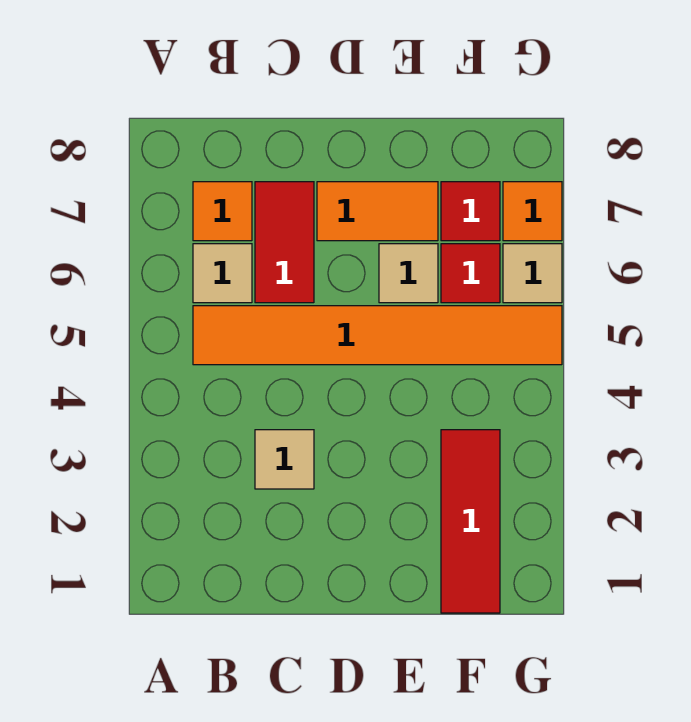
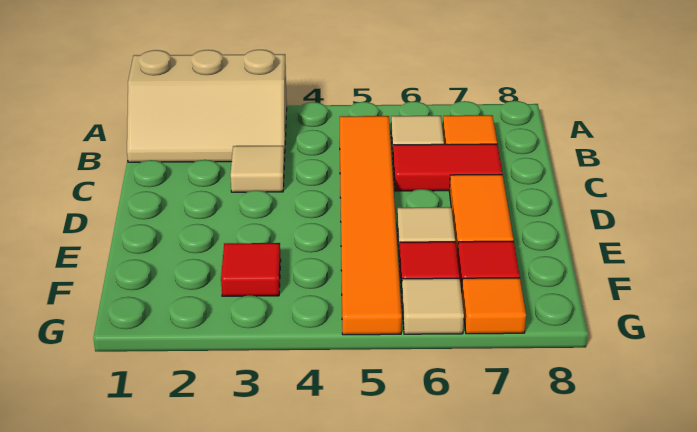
none -> tan 2x3 slope [127,50,287,162]
red 1x3 tile [441,430,500,613] -> red 1x1 tile [221,243,281,296]

